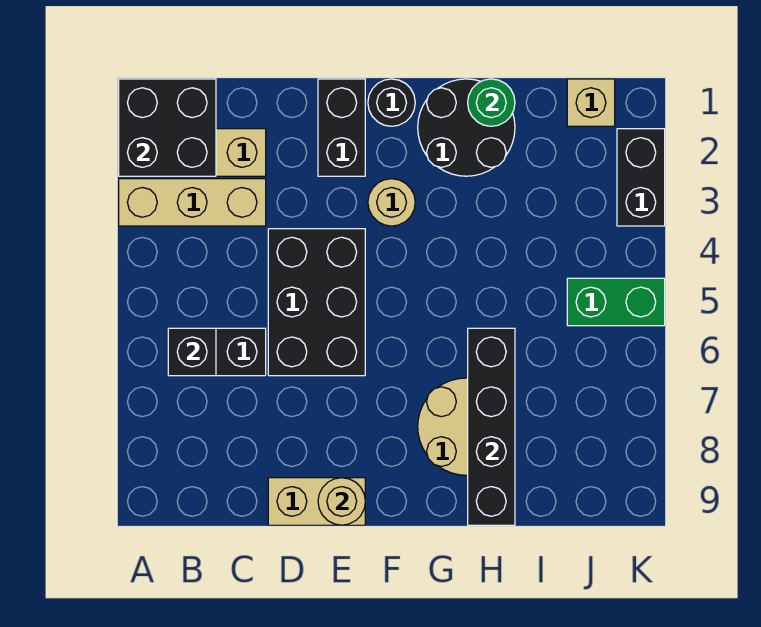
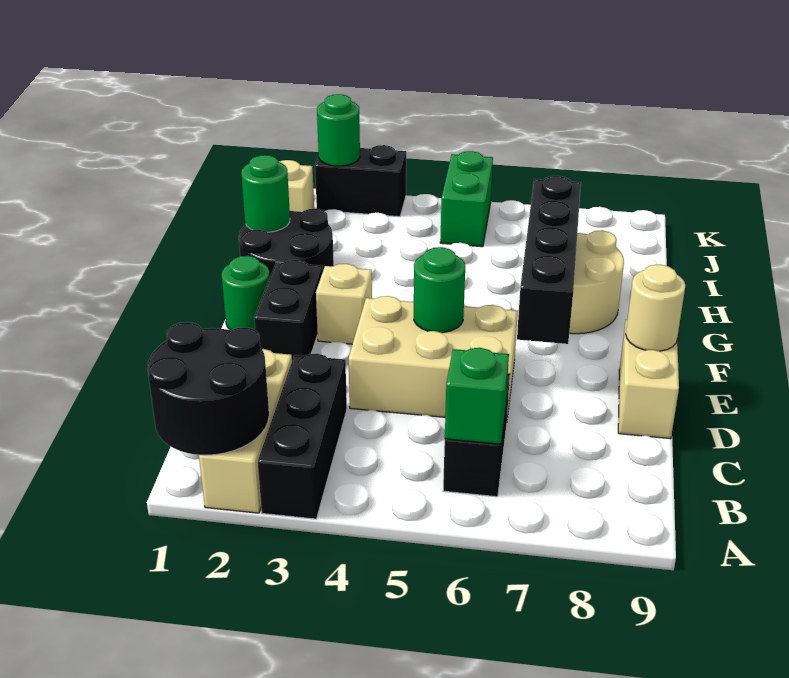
black 2x2 brick [119,79,216,176] -> black 2x2 round brick [147,322,269,455]
tan 1x3 brick [119,179,266,226] -> black 1x3 brick [258,354,347,519]
black 1x1 brick [168,328,216,376] -> green 1x1 brick [445,348,509,444]
black 2x3 brick [268,229,365,376] -> tan 2x3 brick [349,296,518,417]
black 1x2 brick [318,79,365,176] -> black 1x2 brick turned to [254,260,323,360]
none -> green 1x1 round brick [414,247,465,333]
black 1x1 round brick [368,79,415,126] -> green 1x1 round brick [222,256,270,330]
tan 1x1 round brick [368,179,415,226] -> tan 1x1 brick [316,264,372,344]
black 1x4 brick [468,328,515,525] -> black 1x4 brick turned to [517,176,581,344]
none -> green 1x1 round brick [317,94,360,166]

